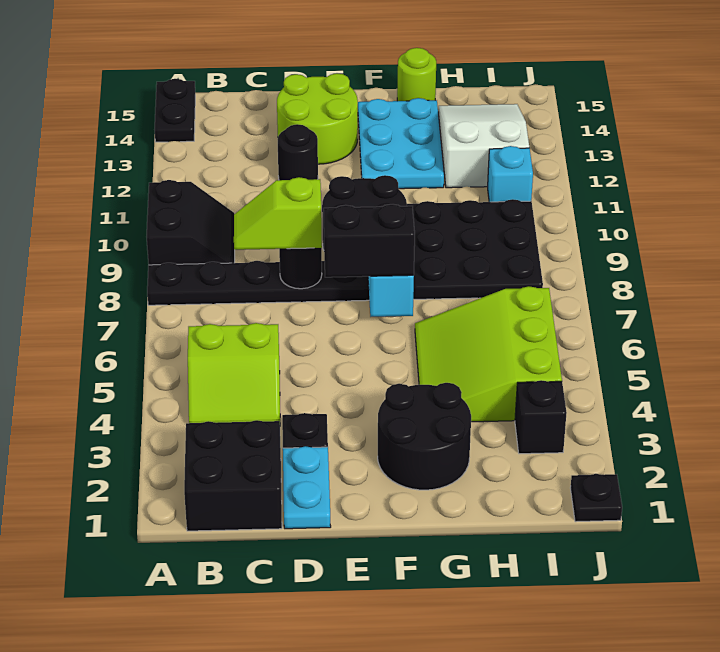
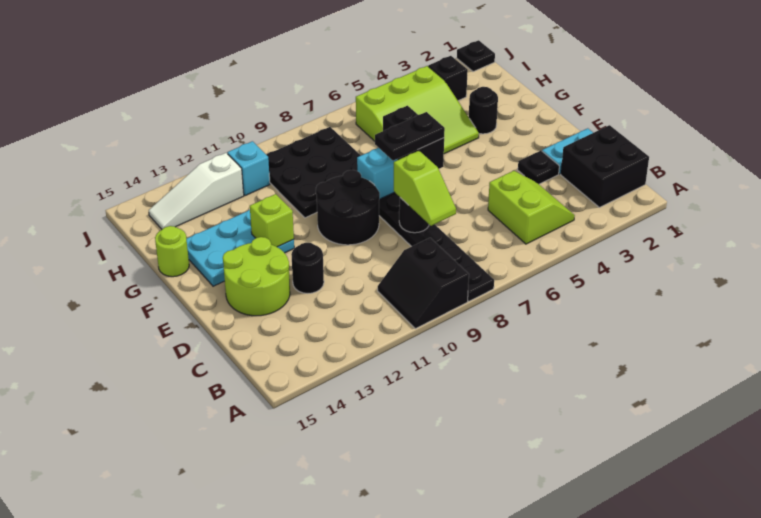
black 2x2 slope [147,180,235,265] -> black 2x2 slope turned to [378,238,469,329]
black 1x2 plate [155,79,195,142] -> black 1x2 plate moved to [375,112,445,161]
black 2x2 round brick [378,383,471,490] -> black 1x1 round brick [469,87,498,134]
none -> lime 1x1 brick [250,194,294,247]
white 2x3 slope [439,104,529,188] -> white 1x3 slope [149,153,244,229]

